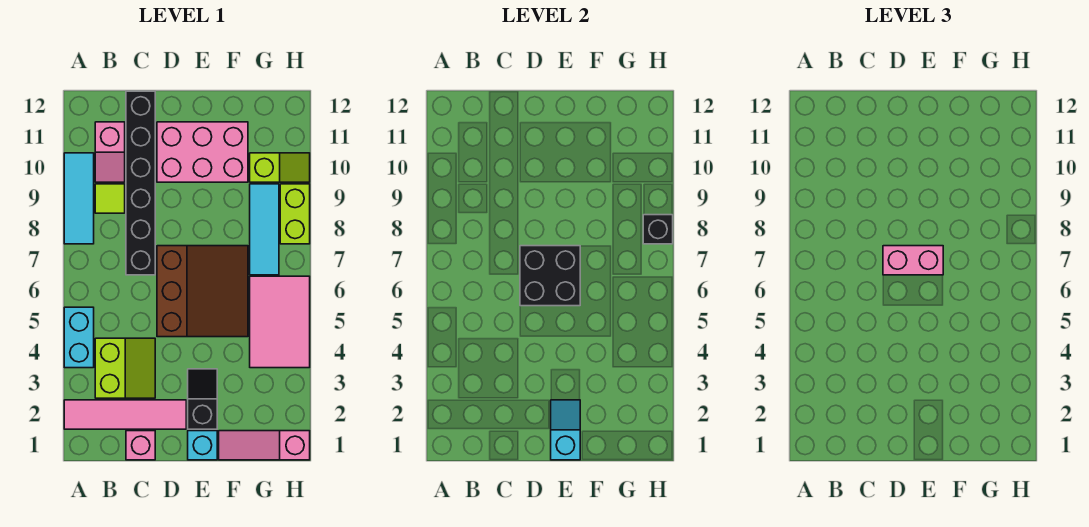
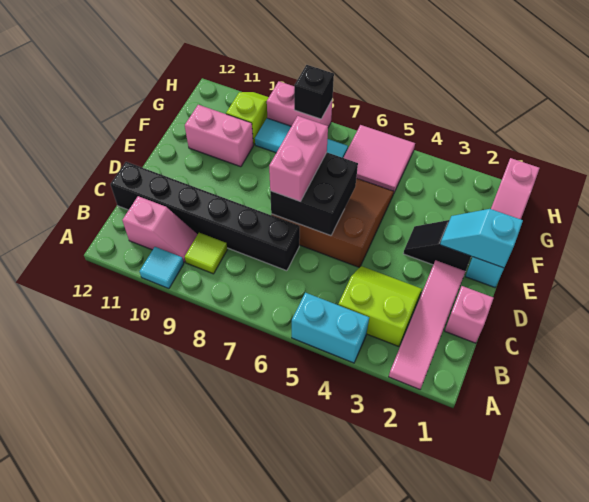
cyan 1x3 tile [64,153,94,244] -> cyan 1x1 tile [140,247,184,289]
pink 2x3 brick [157,122,248,182] -> pink 1x2 brick [185,105,253,167]
pink 2x3 tile [250,276,310,368] -> pink 2x2 tile [344,125,415,193]
lime 1x2 brick [280,184,310,244] -> pink 1x2 brick [267,82,332,127]

